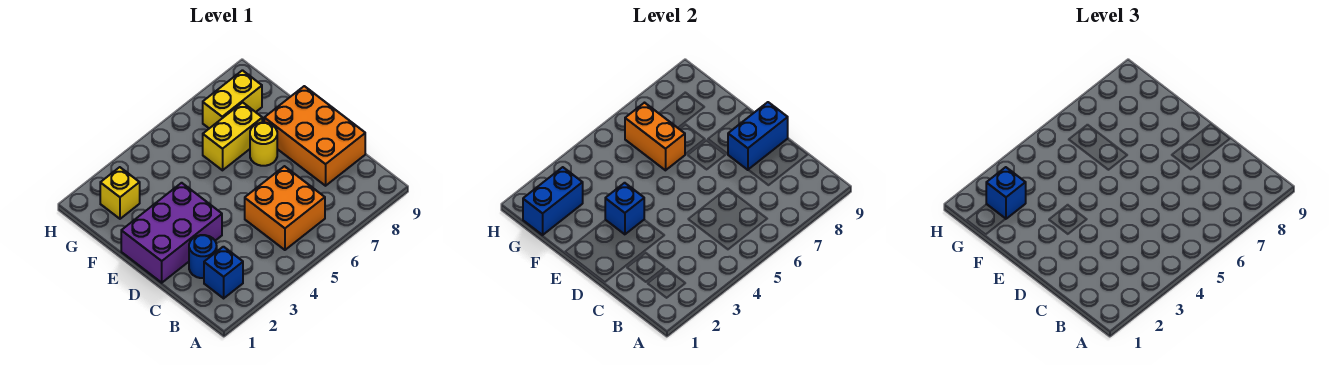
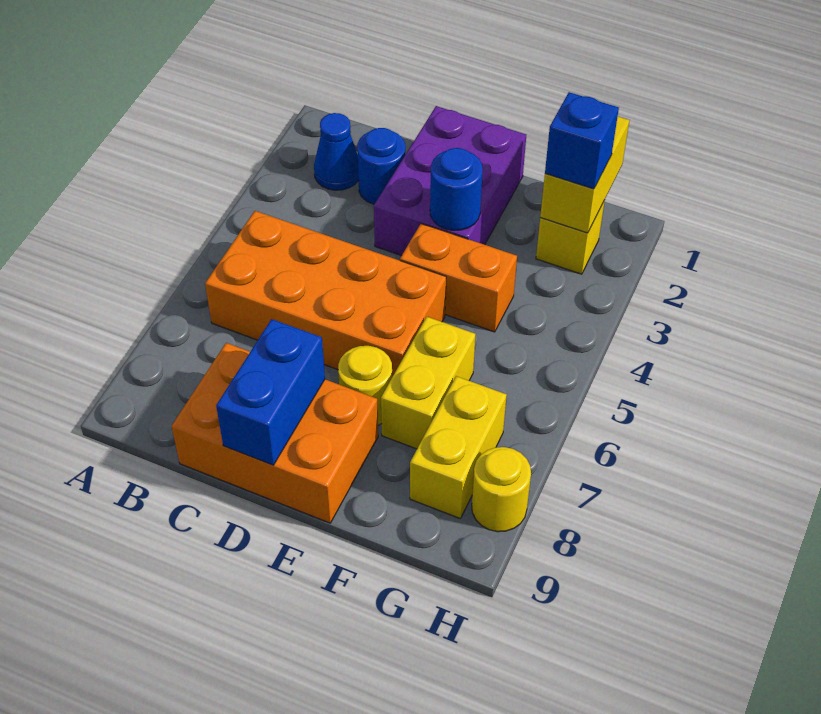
blue 1x1 brick [204,247,243,298] -> blue 1x1 cone [314,113,359,190]
orange 2x2 brick [245,166,325,250] -> orange 2x4 brick [205,211,446,377]
blue 1x1 brick [605,183,644,234] -> blue 1x1 round brick [430,148,483,230]
orange 1x2 brick [625,103,685,170] -> orange 1x2 brick moved to [400,224,517,332]
blue 1x2 brick [523,167,583,235] -> yellow 1x2 brick [540,117,629,233]
none -> yellow 1x1 round brick [472,447,531,532]

